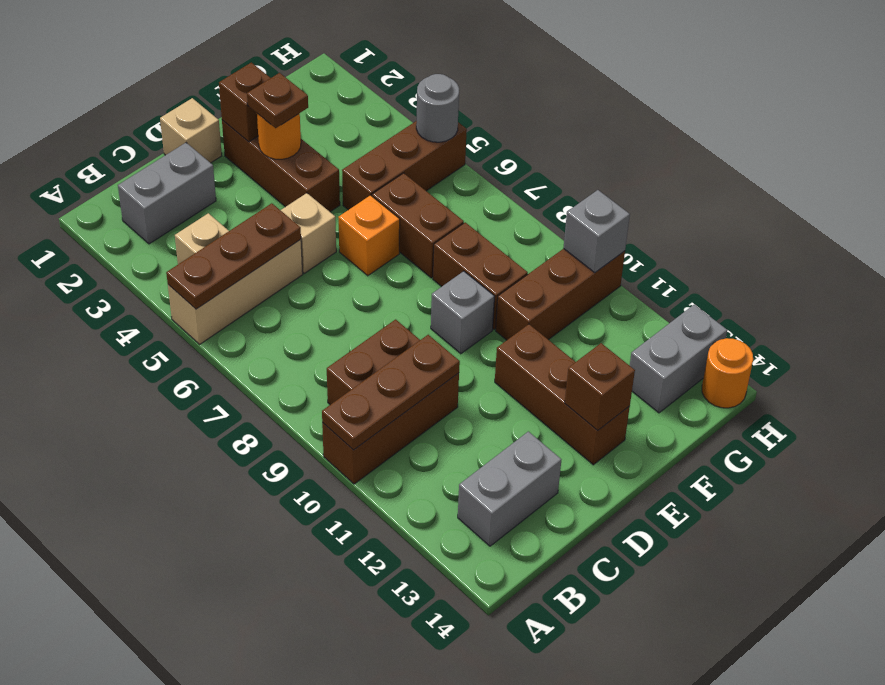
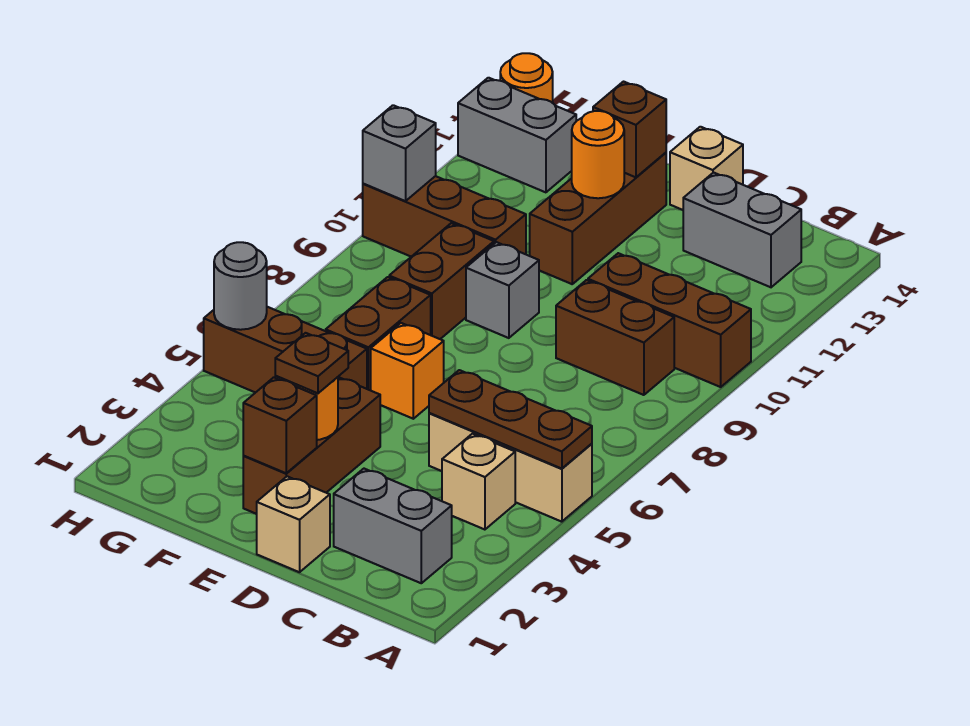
brown 1x3 plate [322,335,460,450] -> none
tan 1x1 brick [281,193,336,273] -> tan 1x1 brick moved to [670,127,743,210]
none -> orange 1x1 round brick [572,111,624,198]

